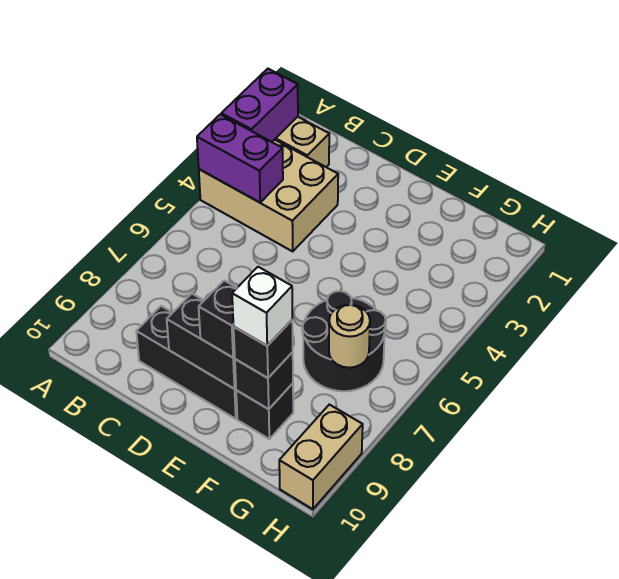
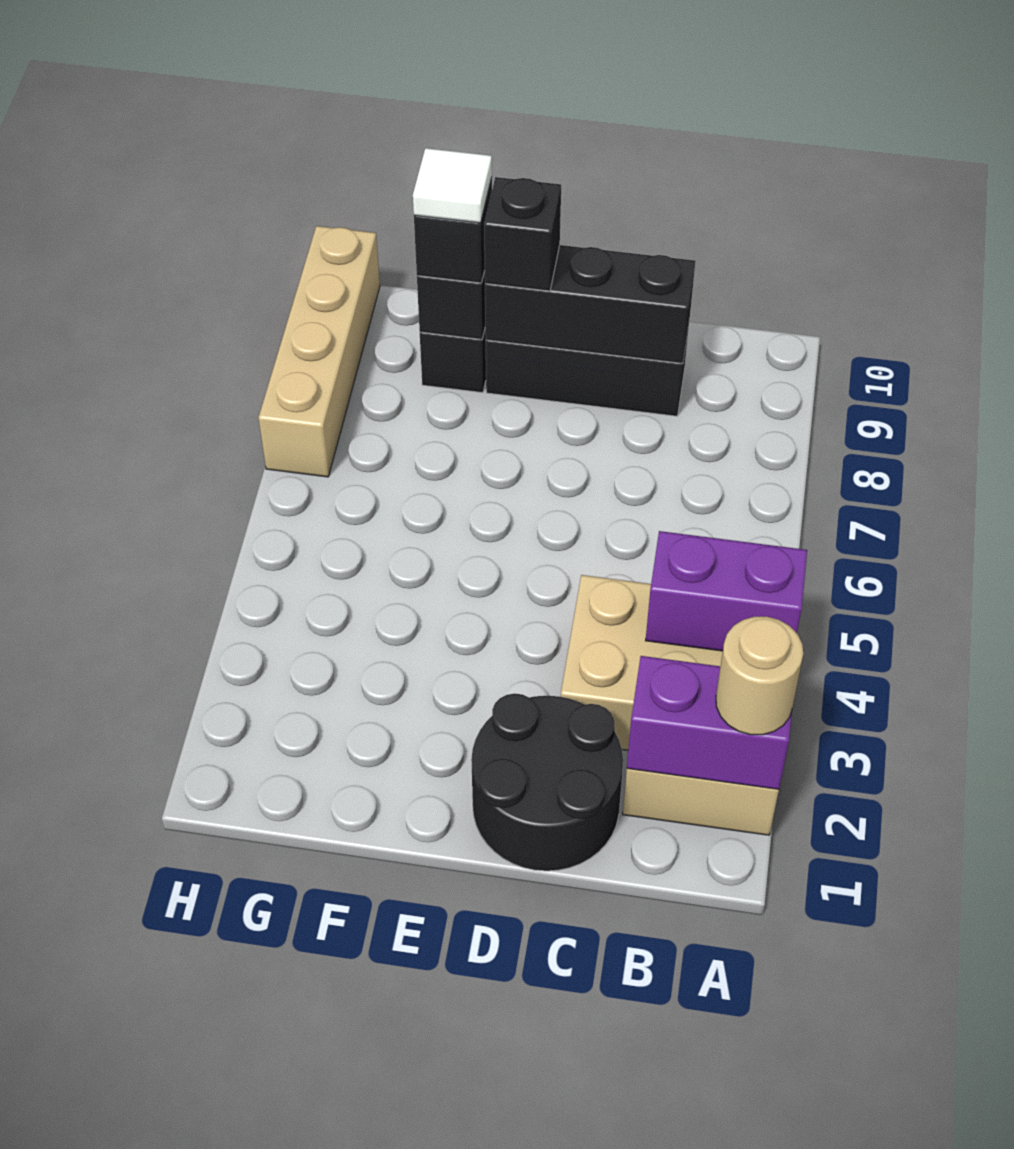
purple 1x2 brick [221,69,298,142] -> purple 1x2 brick turned to [627,656,792,789]
black 1x2 brick [167,294,236,389] -> black 1x3 brick [485,245,696,364]
black 2x2 round brick [302,291,386,391] -> black 2x2 round brick moved to [471,693,623,871]
white 1x1 brick [232,267,292,346] -> white 1x1 tile [413,148,492,223]
tan 1x1 round brick [329,305,370,368] -> tan 1x1 round brick moved to [716,617,803,735]
tan 1x2 brick [279,404,363,509] -> tan 1x4 brick [259,226,380,477]

